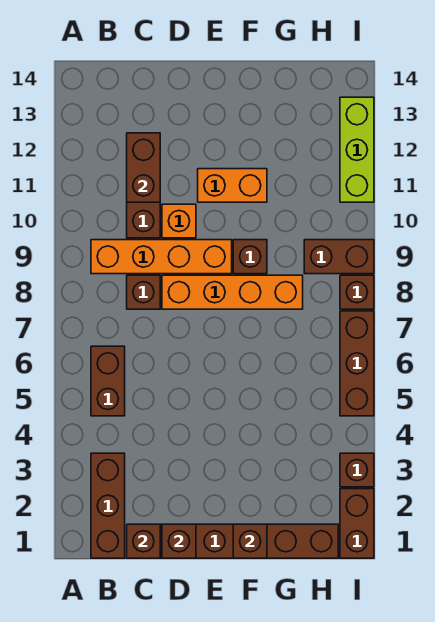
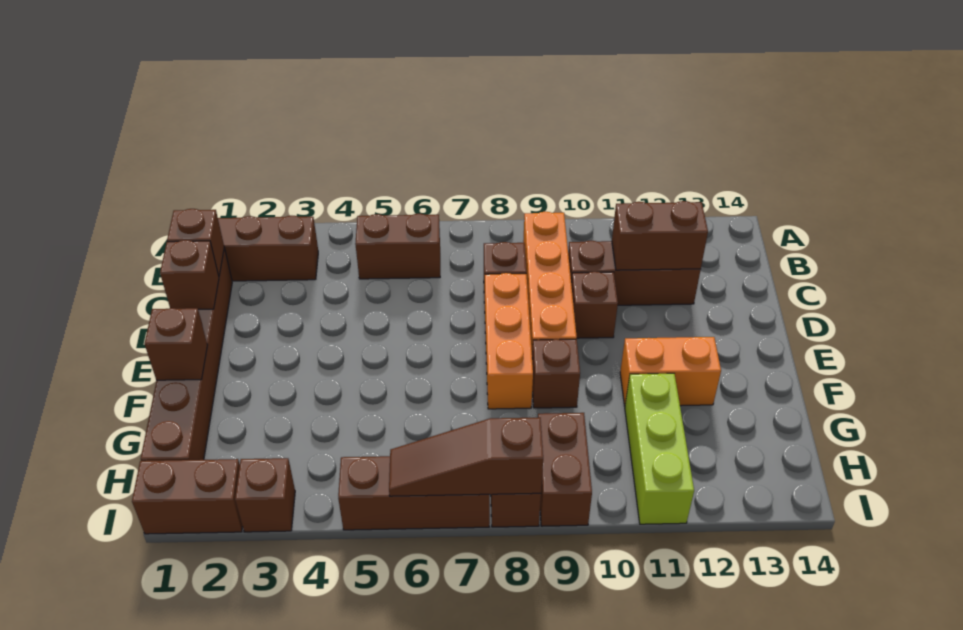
orange 1x4 brick [162,275,303,309] -> orange 1x3 brick [485,273,533,409]
orange 1x1 brick [162,204,196,238] -> brown 1x1 brick [571,272,618,338]
orange 1x2 brick [198,169,267,202] -> orange 1x2 brick turned to [620,337,721,406]
none -> brown 1x3 slope [389,417,543,496]
lime 1x3 brick [340,97,374,202] -> lime 1x3 brick turned to [625,373,694,524]

